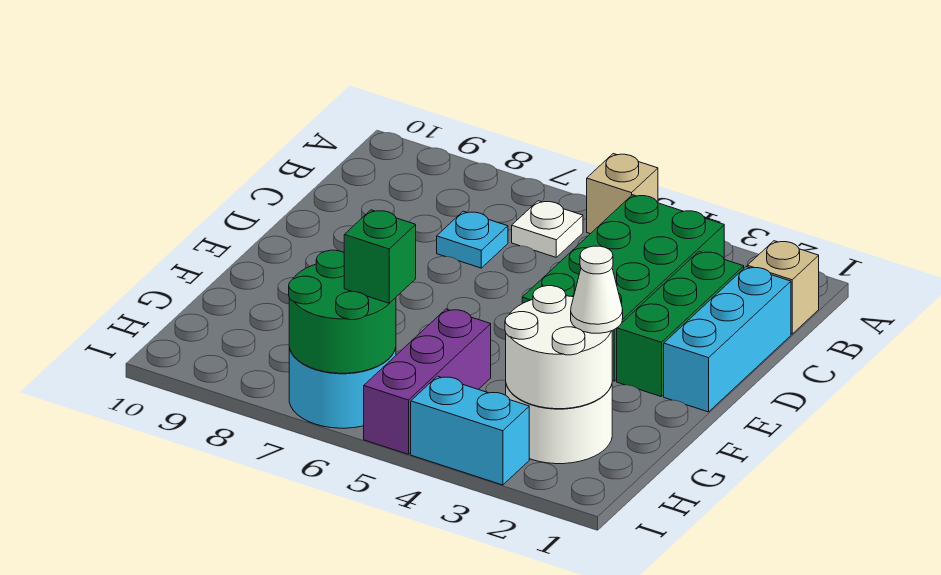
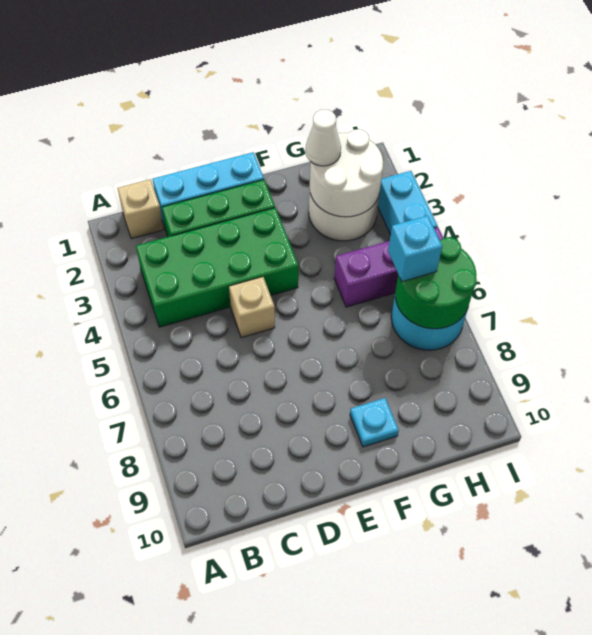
tan 1x1 brick [587,154,658,234] -> tan 1x1 brick moved to [229,277,275,338]
white 1x1 plate [512,201,583,257] -> none
cyan 1x1 plate [437,211,508,268] -> cyan 1x1 plate moved to [350,398,399,447]
green 1x1 brick [344,210,416,303] -> cyan 1x1 brick [388,216,442,282]

